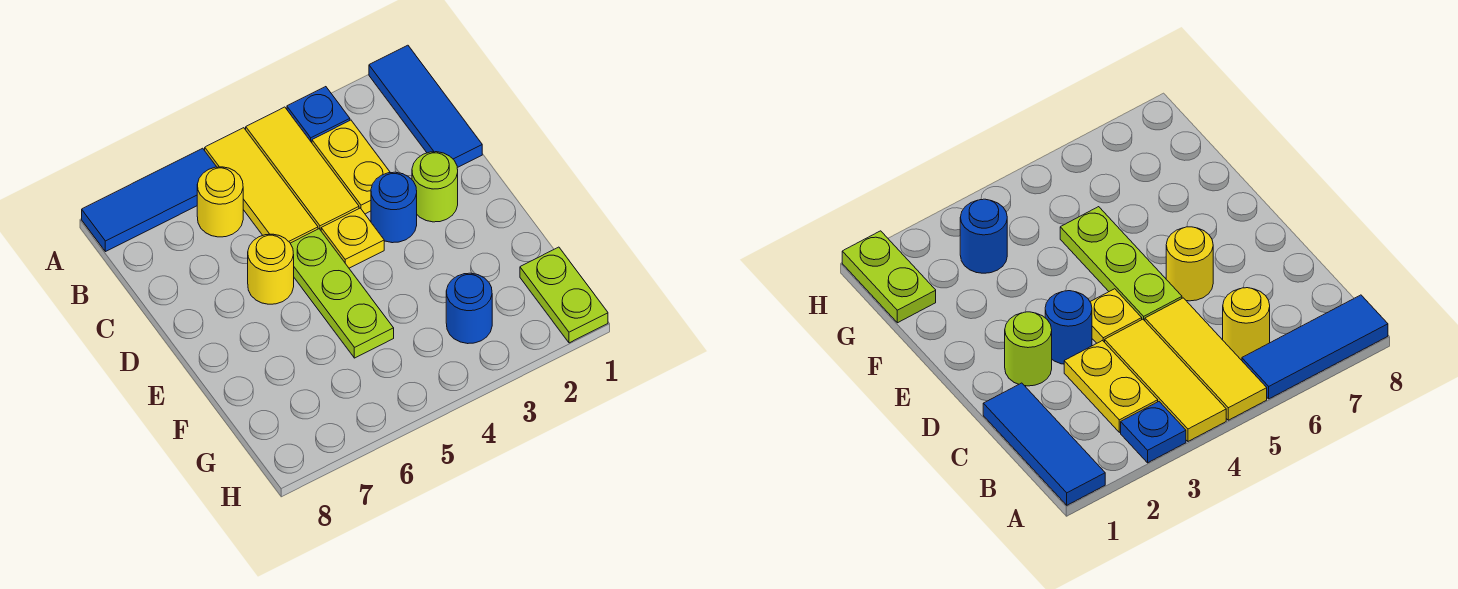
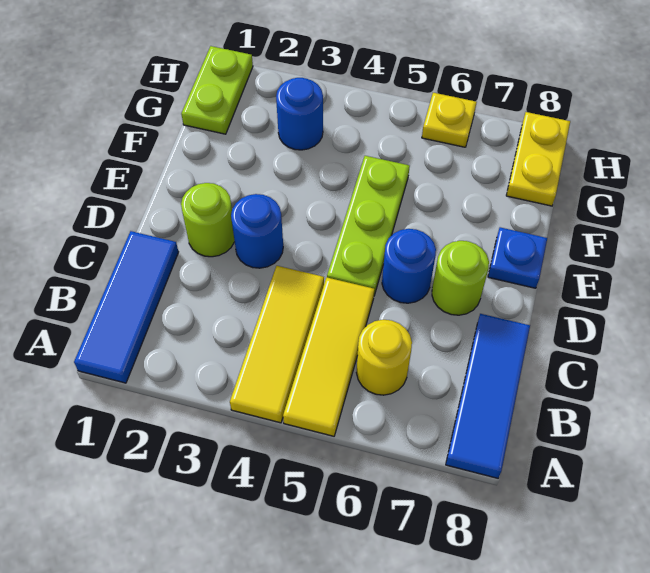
blue 1x1 plate [287,87,350,143] -> blue 1x1 plate moved to [488,227,547,288]
blue 1x3 tile [82,148,216,252] -> blue 1x3 tile turned to [446,314,530,478]
yellow 1x2 plate [312,120,390,214] -> yellow 1x2 plate moved to [506,112,570,206]
yellow 1x1 plate [321,208,384,268] -> yellow 1x1 plate moved to [422,93,477,147]
yellow 1x1 round brick [248,234,294,304] -> blue 1x1 round brick [382,229,436,303]
none -> lime 1x1 round brick [432,241,489,315]

